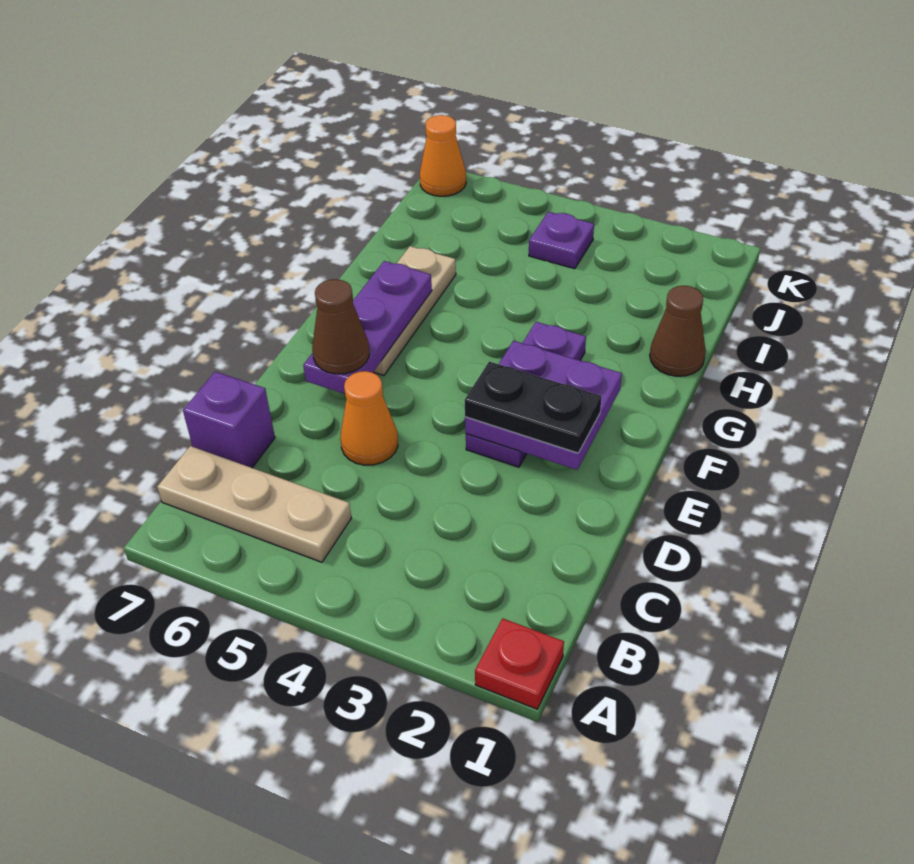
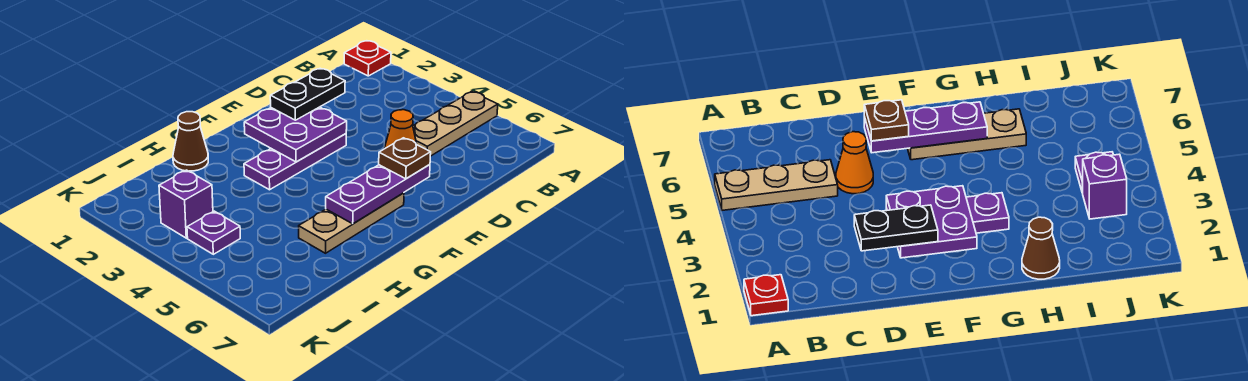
tan 1x3 plate [157,446,351,562] -> tan 1x3 plate turned to [413,91,498,156]
purple 1x1 brick [183,372,275,468] -> purple 1x1 brick moved to [159,170,213,238]
black 1x2 plate [464,362,602,453] -> black 1x2 plate turned to [270,68,345,120]
brown 1x1 cone [312,279,369,374] -> brown 1x1 plate [379,138,431,179]
orange 1x1 cone [420,115,466,196] -> none

